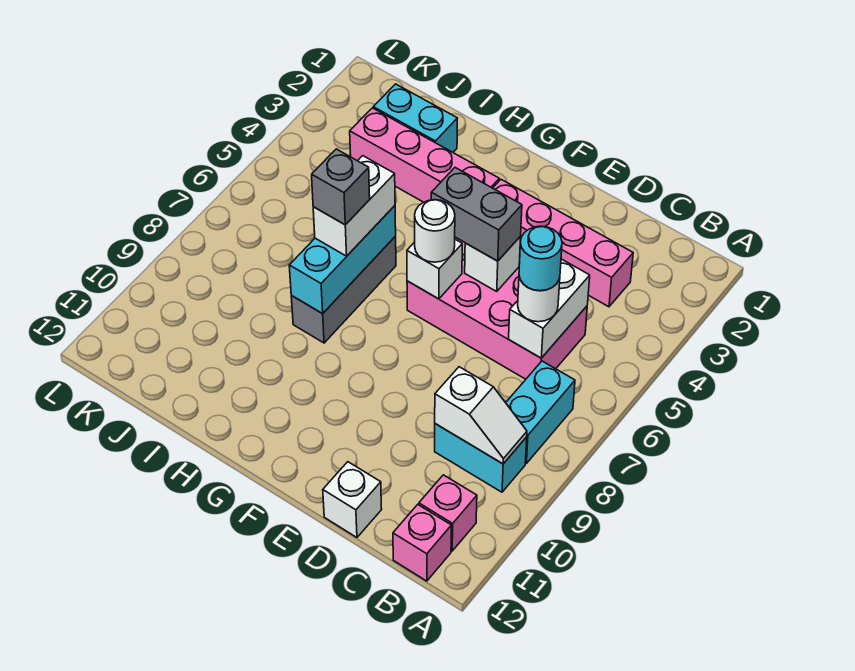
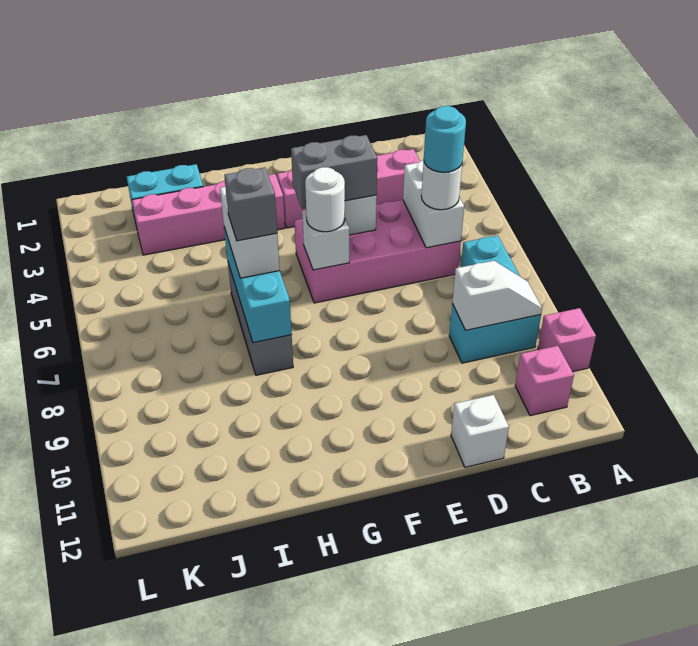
pink 1x1 brick [393,505,451,581] -> pink 1x1 brick moved to [538,308,596,372]

